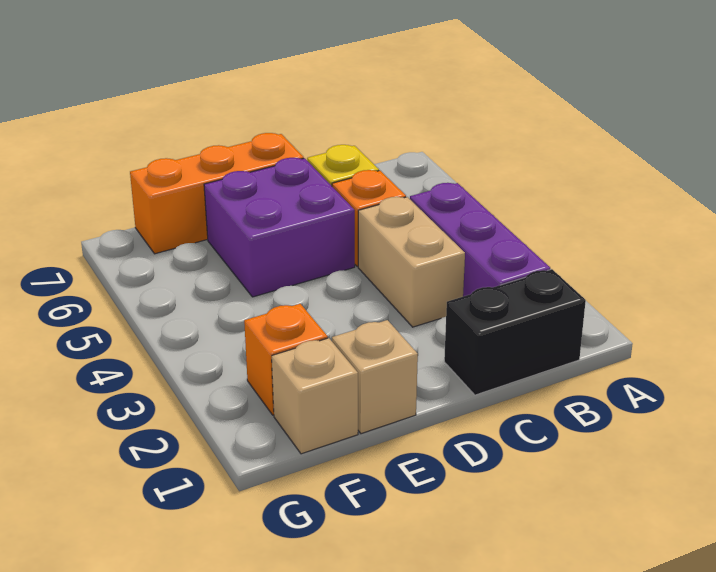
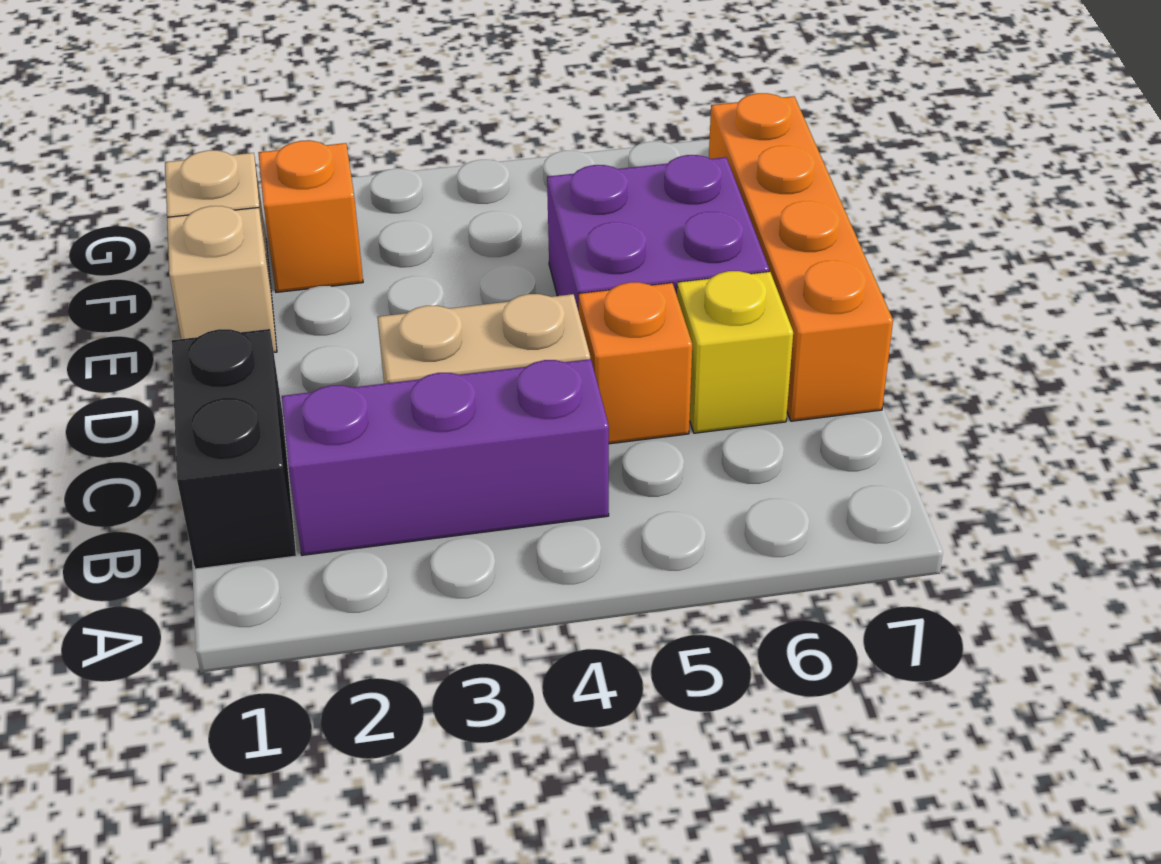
orange 1x3 brick [130,133,304,254] -> orange 1x4 brick [709,93,893,421]

